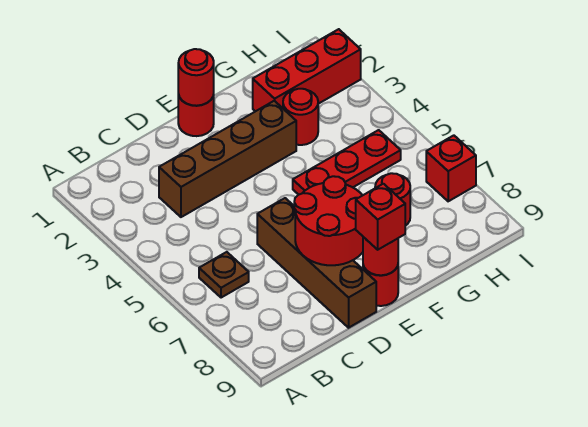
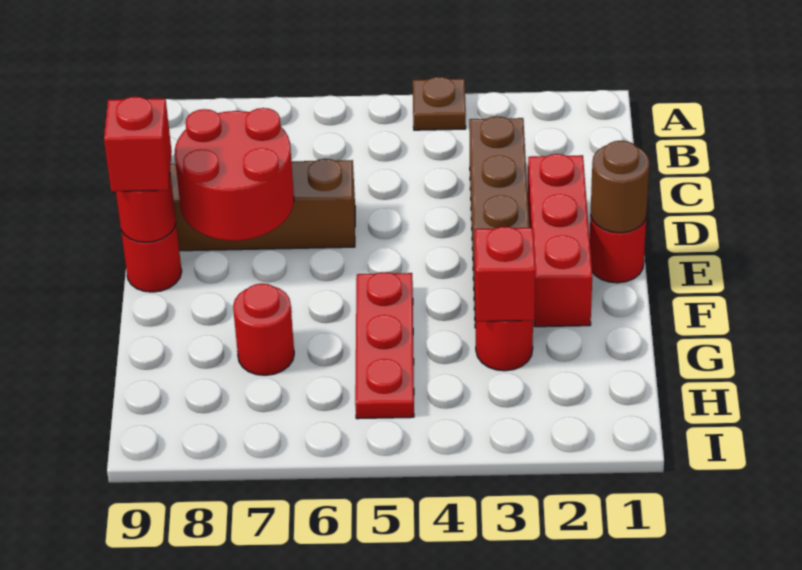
brown 1x1 plate [199,252,249,298] -> brown 1x1 plate moved to [413,77,466,130]
red 1x1 round brick [178,49,214,106] -> brown 1x1 round brick [591,141,650,233]
red 1x3 brick [253,29,361,111] -> red 1x3 brick moved to [528,154,592,327]
red 1x1 brick [426,135,476,201] -> red 1x1 brick moved to [475,227,535,322]

